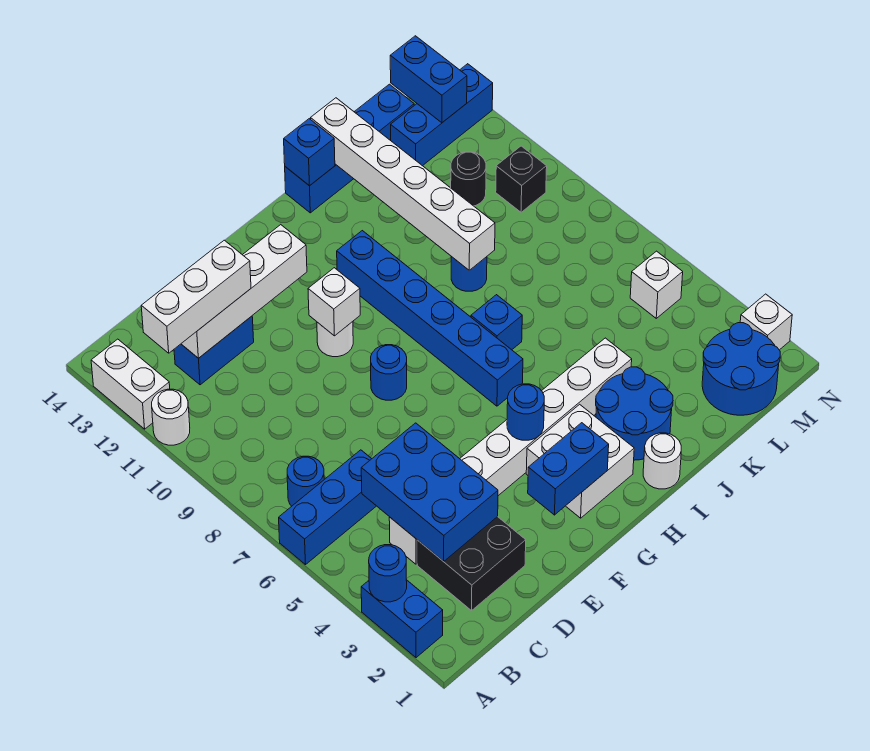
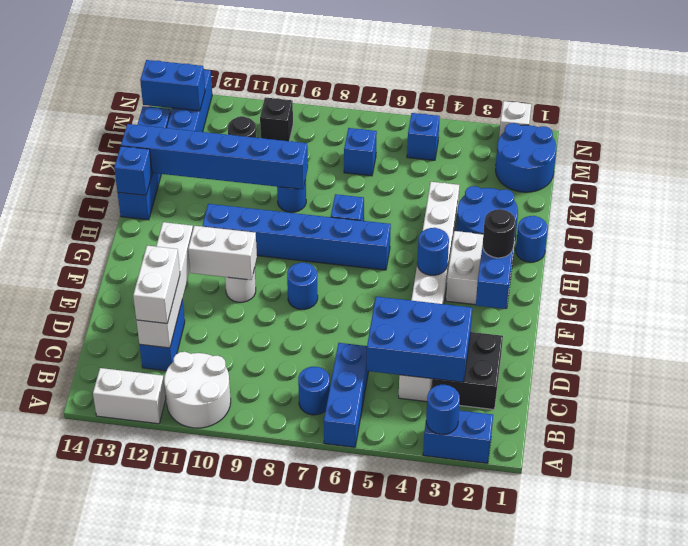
white 1x1 round brick [152,389,190,445] -> white 2x2 round brick [164,352,231,428]
white 1x3 brick [141,240,251,353] -> white 1x2 brick [133,246,180,323]
white 1x1 brick [308,268,360,336] -> white 1x2 brick [188,226,257,280]
none -> black 1x1 round brick [483,209,516,258]
white 1x1 round brick [643,433,681,489] -> blue 1x1 round brick [516,216,548,262]
white 1x6 brick [311,98,495,270] -> blue 1x6 brick [121,124,308,189]
none -> blue 1x1 brick [344,128,377,176]
white 1x1 brick [630,251,683,318] -> blue 1x1 brick [407,113,440,160]

